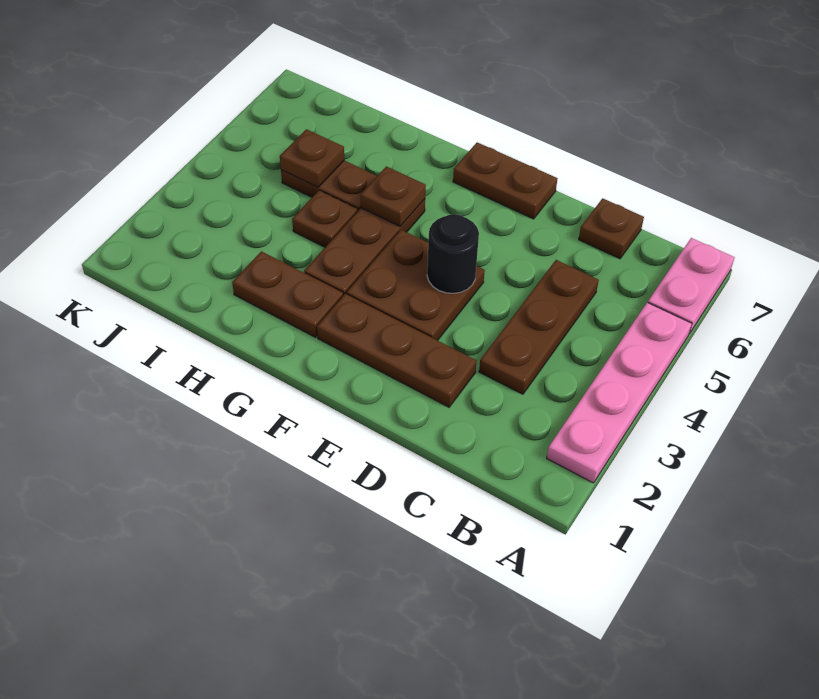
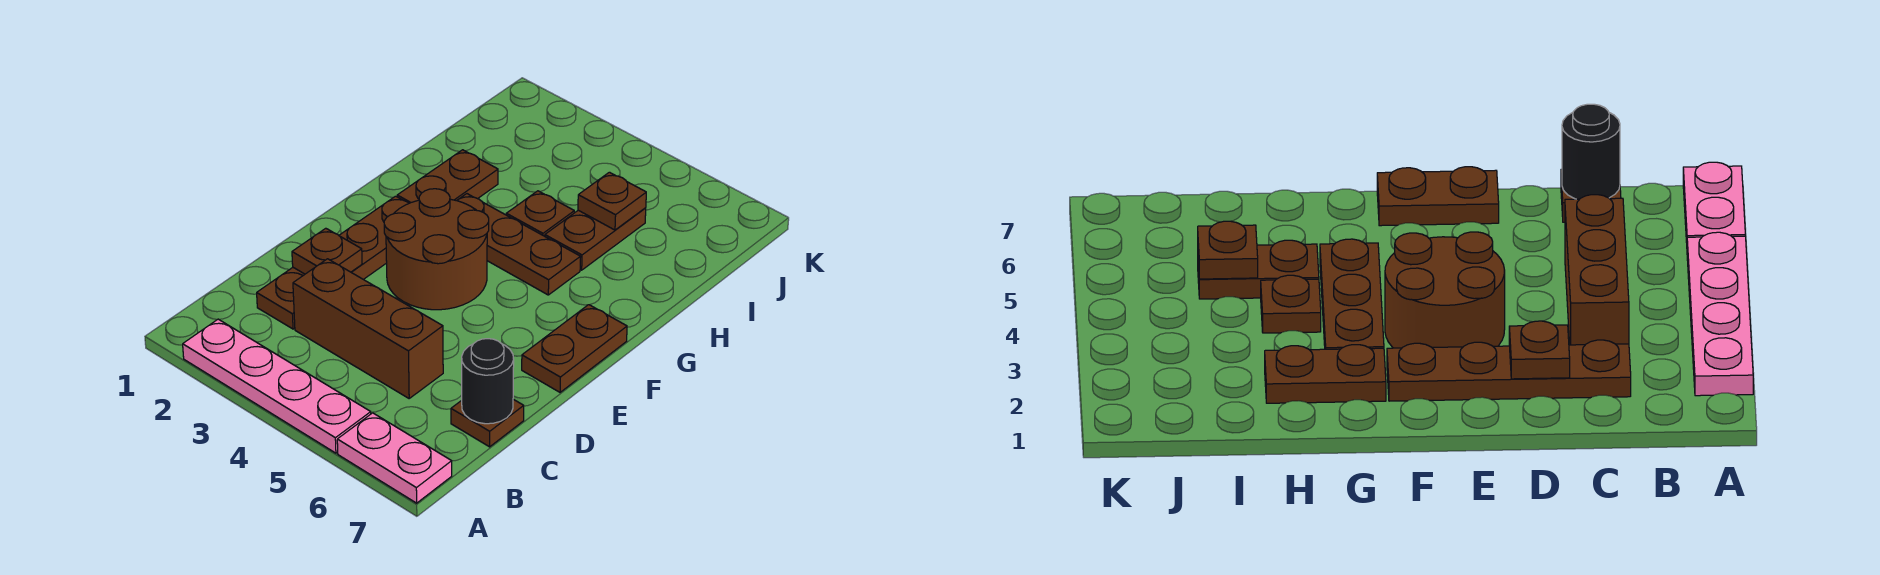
brown 1x3 plate [479,260,599,394] -> brown 1x3 brick [293,259,443,398]
brown 1x3 plate [317,294,477,407] -> brown 1x4 plate [257,196,409,329]
brown 2x2 plate [347,230,485,341] -> brown 2x2 round brick [384,189,489,310]
black 1x1 round brick [427,214,479,293] -> black 1x1 round brick moved to [462,339,514,424]
brown 1x1 plate [361,166,426,226] -> brown 1x1 plate moved to [292,228,362,274]

